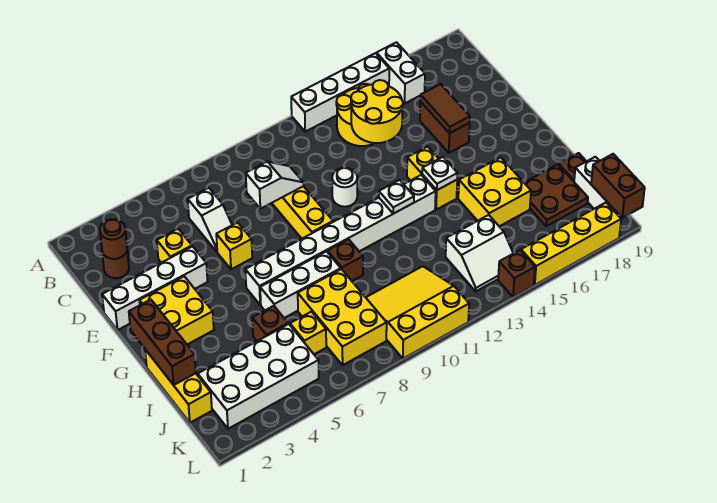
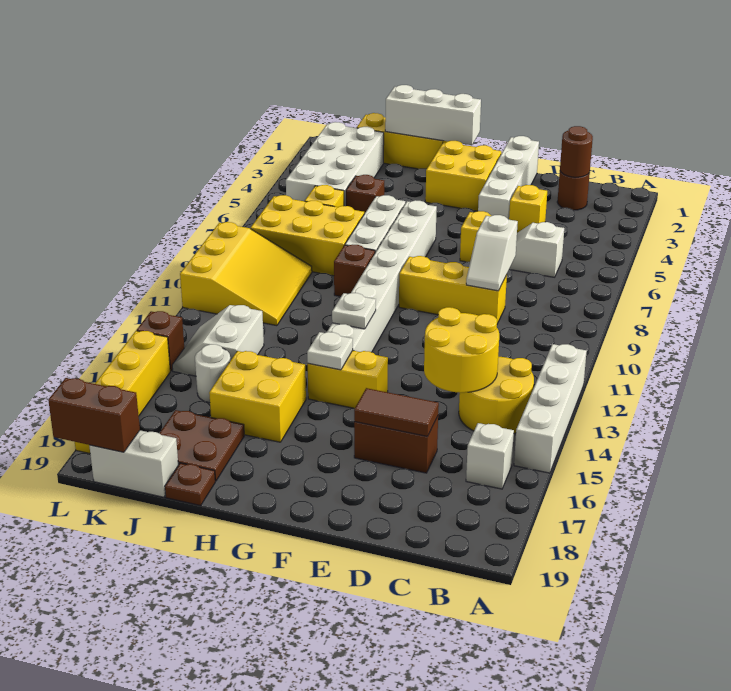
white 1x2 brick [377,42,425,103] -> white 1x1 brick [466,423,514,489]
white 1x1 round brick [332,168,357,207] -> white 1x1 round brick moved to [195,344,230,403]
brown 1x3 brick [129,300,196,385] -> white 1x3 brick [385,85,481,145]

